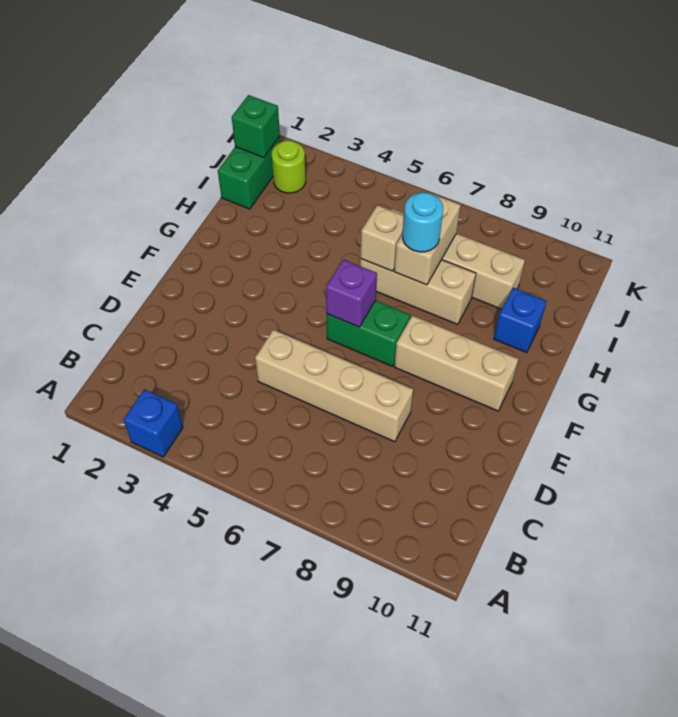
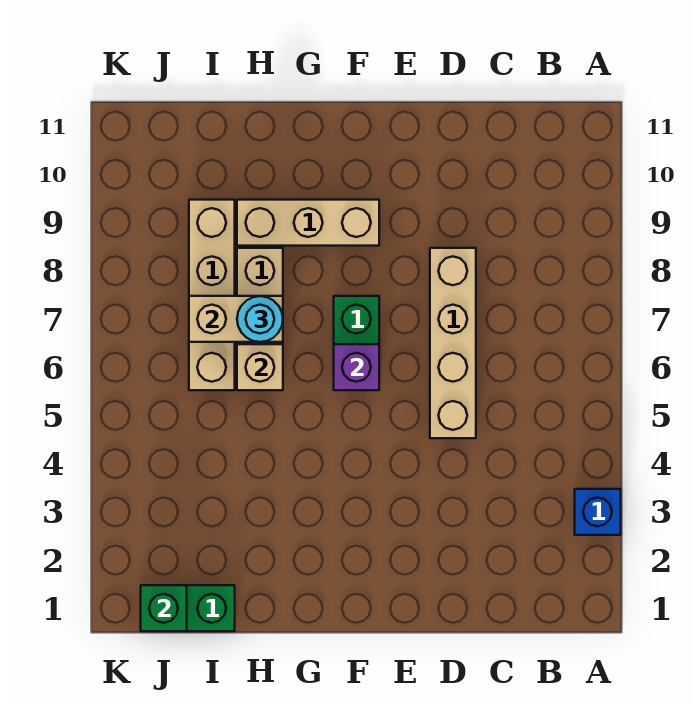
tan 1x3 brick [394,315,518,411] -> tan 1x3 brick turned to [237,200,379,246]
blue 1x1 brick [494,288,547,353] -> none
lime 1x1 round brick [272,140,306,193] -> none

